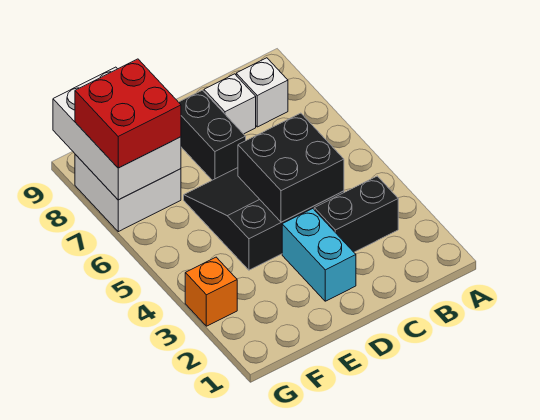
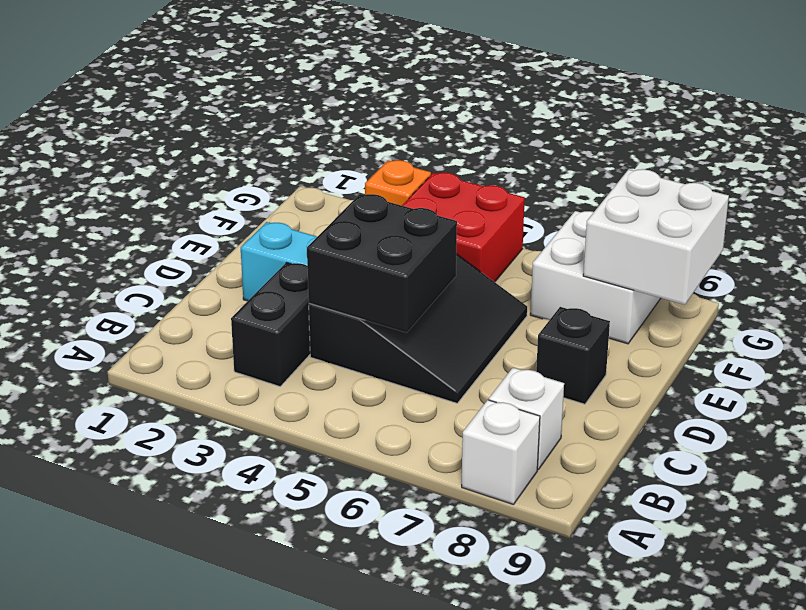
white 1x1 brick [204,74,256,134] -> white 1x1 brick moved to [462,400,540,505]
black 1x2 brick [179,90,246,180] -> black 1x1 brick [536,307,610,404]
white 2x3 brick [53,67,181,200] -> white 2x2 brick [583,169,729,305]
red 2x2 brick [75,59,181,168] -> red 2x2 brick moved to [402,173,525,282]

